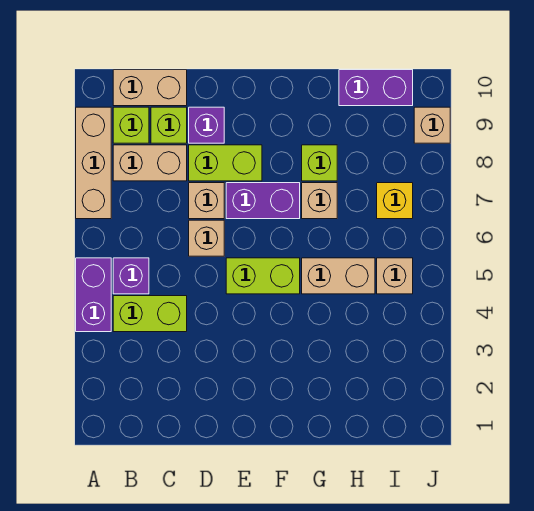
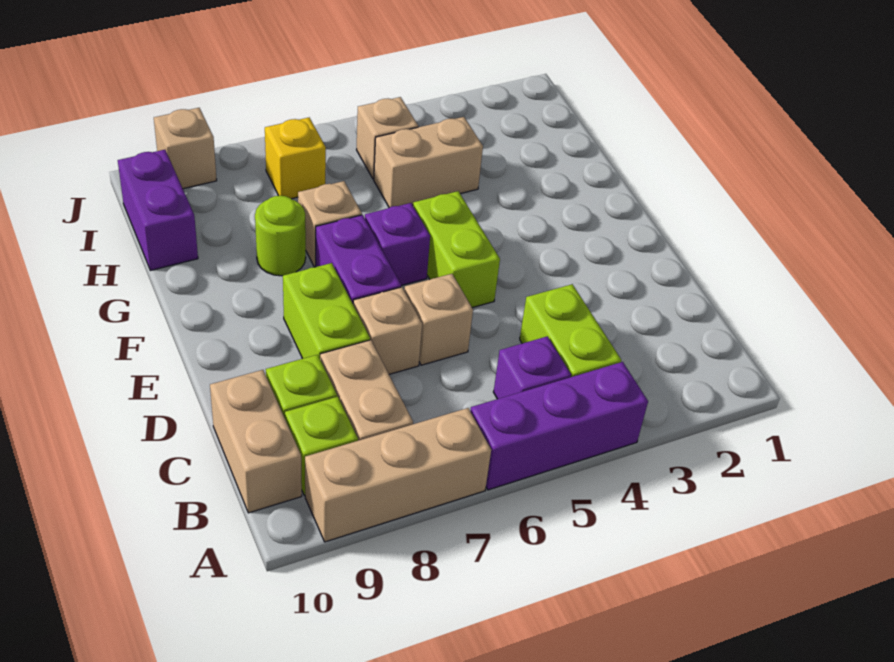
purple 1x2 brick [76,258,111,332] -> purple 1x3 brick [470,362,648,490]
purple 1x1 brick [189,107,224,143] -> purple 1x1 brick moved to [365,203,430,286]
tan 1x2 brick [302,258,375,294] -> tan 1x2 brick turned to [374,117,483,208]
lime 1x1 brick [302,145,337,181] -> lime 1x1 round brick [255,196,306,276]

